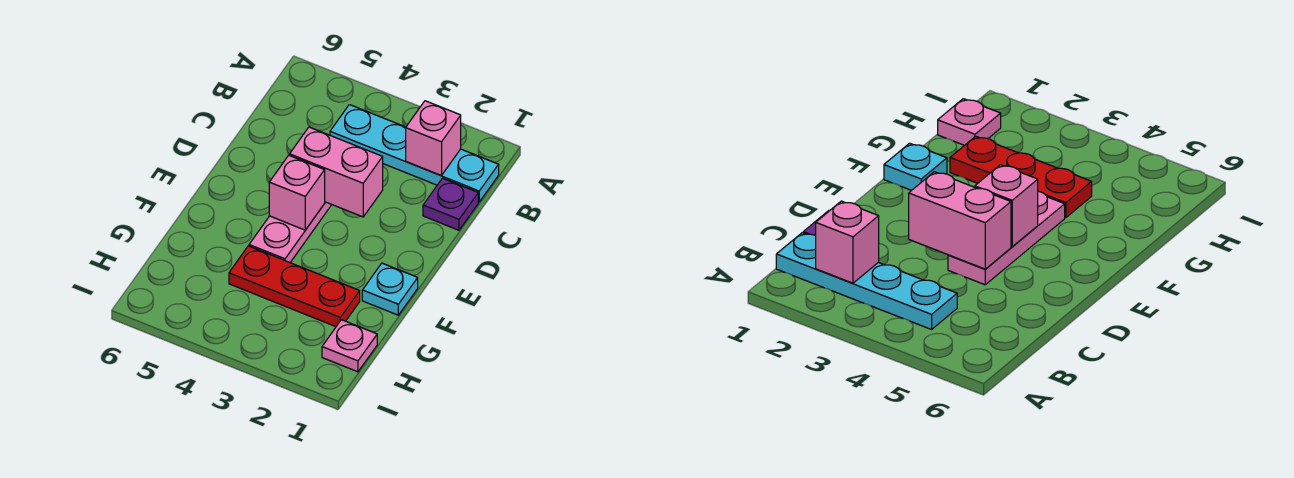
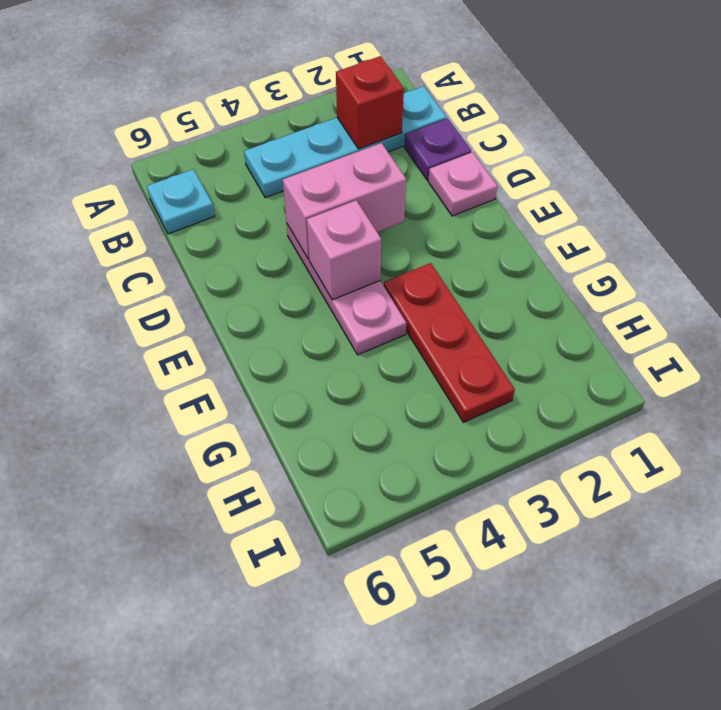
pink 1x1 brick [406,101,461,176] -> red 1x1 brick [336,56,404,149]
cyan 1x1 plate [362,263,418,315] -> cyan 1x1 plate moved to [147,169,215,234]
red 1x3 plate [229,246,360,327] -> red 1x3 plate turned to [384,263,515,422]
pink 1x1 plate [322,320,377,372] -> pink 1x1 plate moved to [428,152,497,216]

